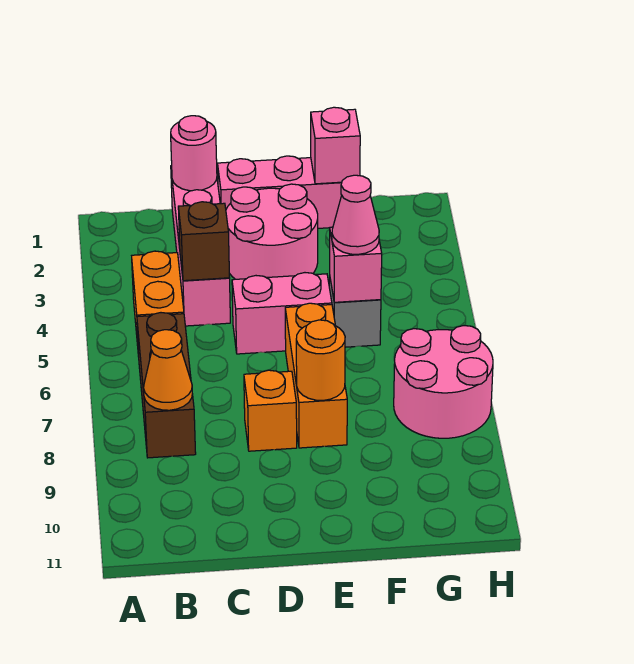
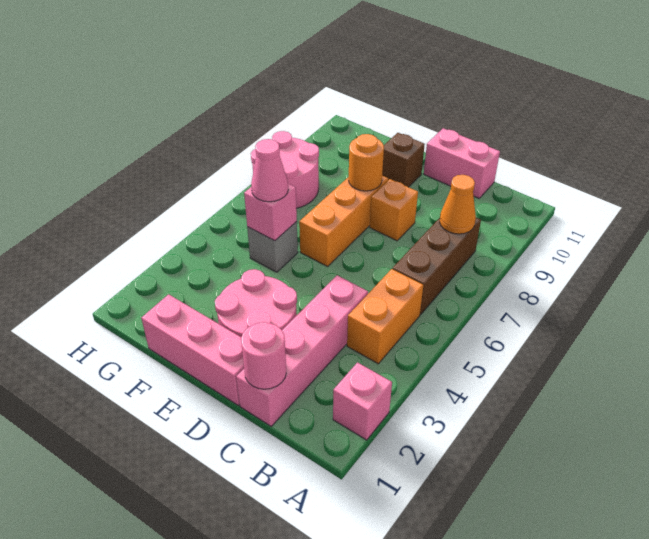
brown 1x1 brick [178,202,230,281] -> brown 1x1 brick moved to [382,133,425,187]
pink 1x2 brick [232,273,332,354] -> pink 1x2 brick moved to [424,128,500,198]
pink 1x1 brick [311,107,360,184] -> pink 1x1 brick moved to [333,363,392,440]

